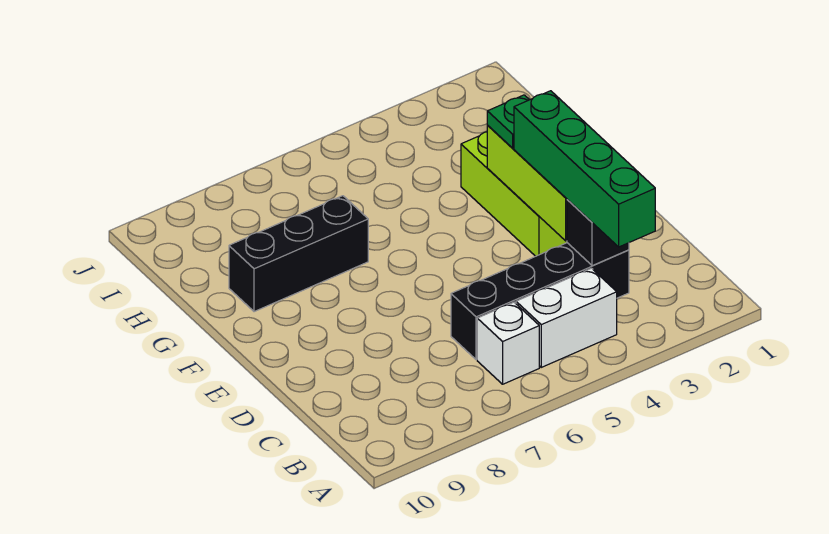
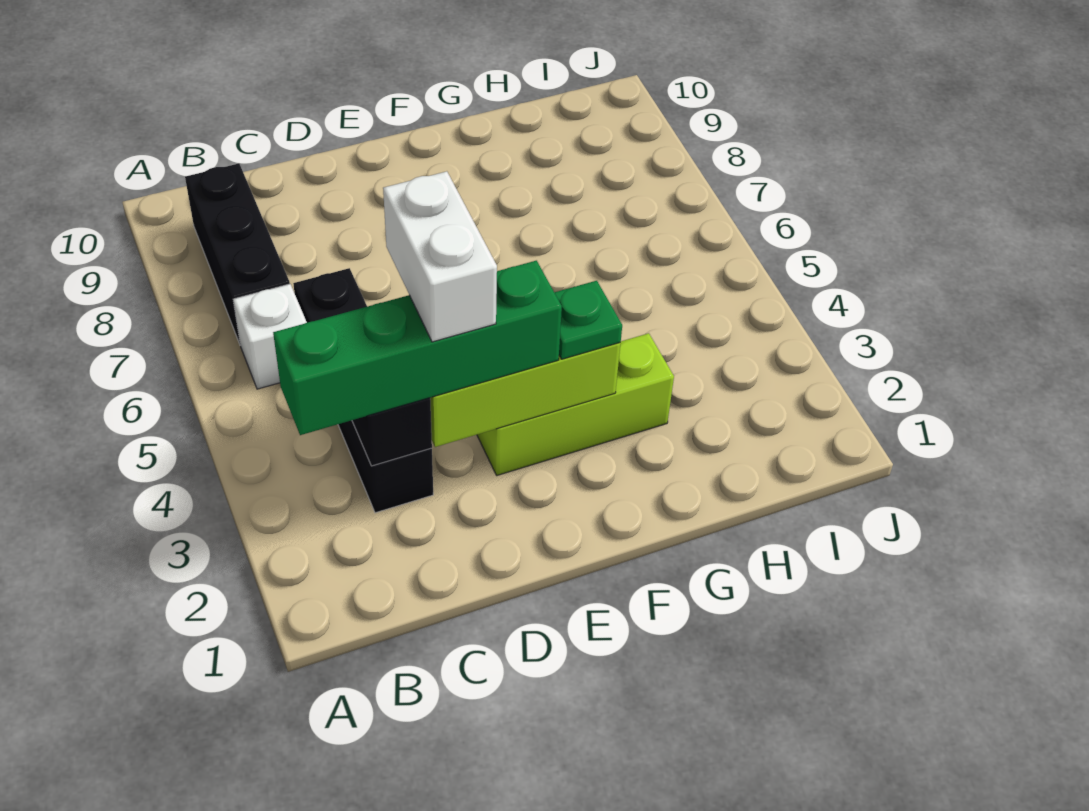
white 1x2 brick [516,268,617,367] -> white 1x2 brick moved to [383,171,497,342]
black 1x3 brick [229,196,368,312] -> black 1x3 brick moved to [185,163,290,344]

